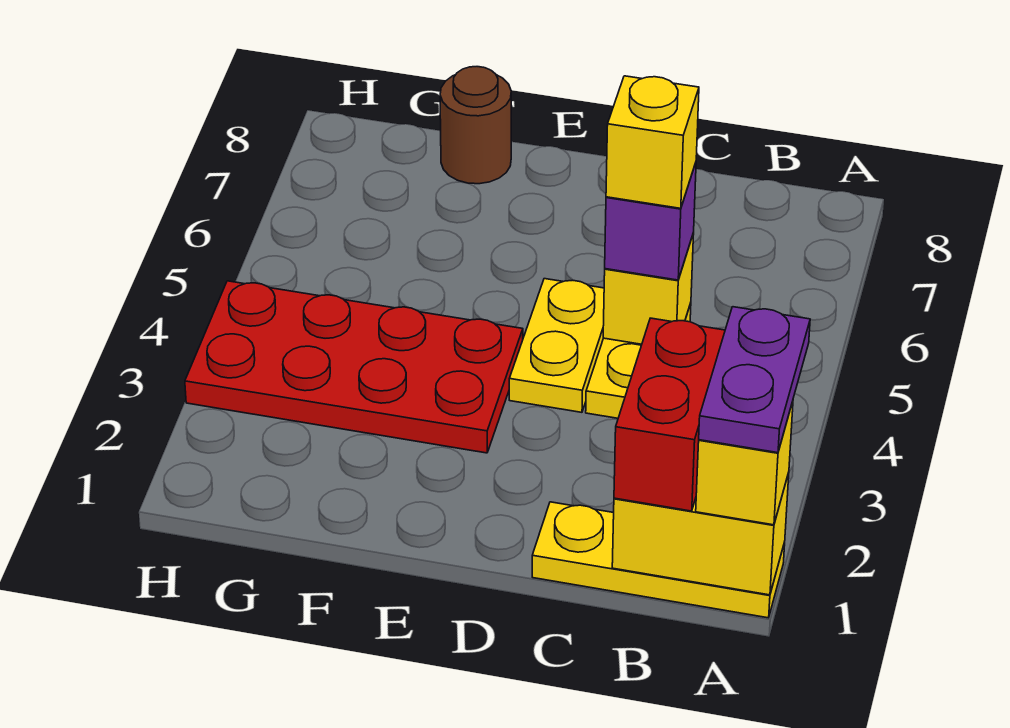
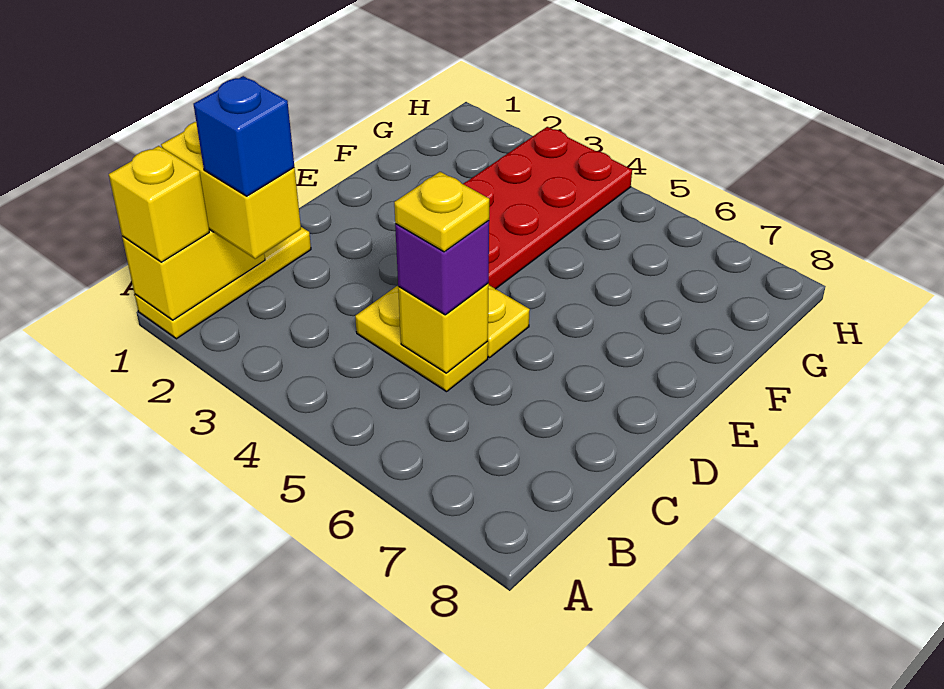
purple 1x2 plate [699,307,810,453] -> none
red 1x2 brick [614,318,725,511] -> yellow 1x2 brick [161,122,301,259]
none -> blue 1x1 brick [194,76,294,196]
yellow 1x1 brick [606,76,699,208] -> yellow 1x1 plate [394,172,489,252]
brown 1x1 round brick [440,67,511,184] -> none

